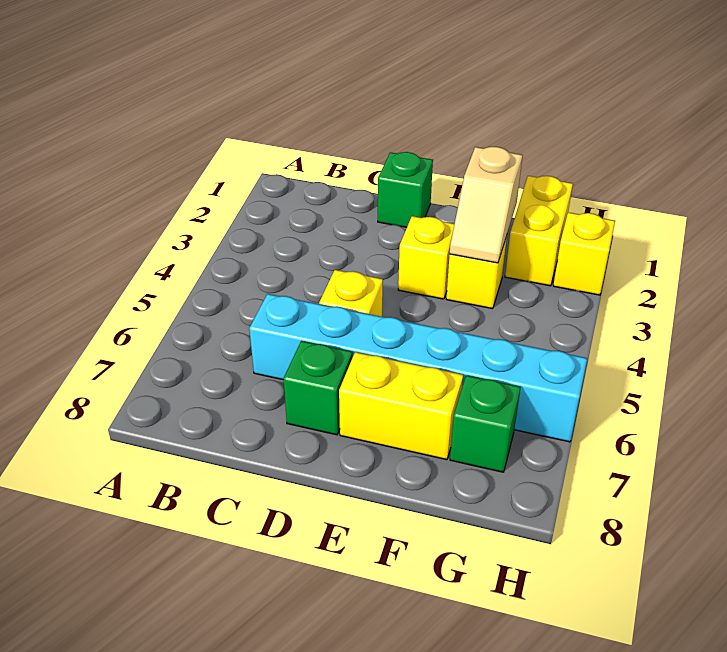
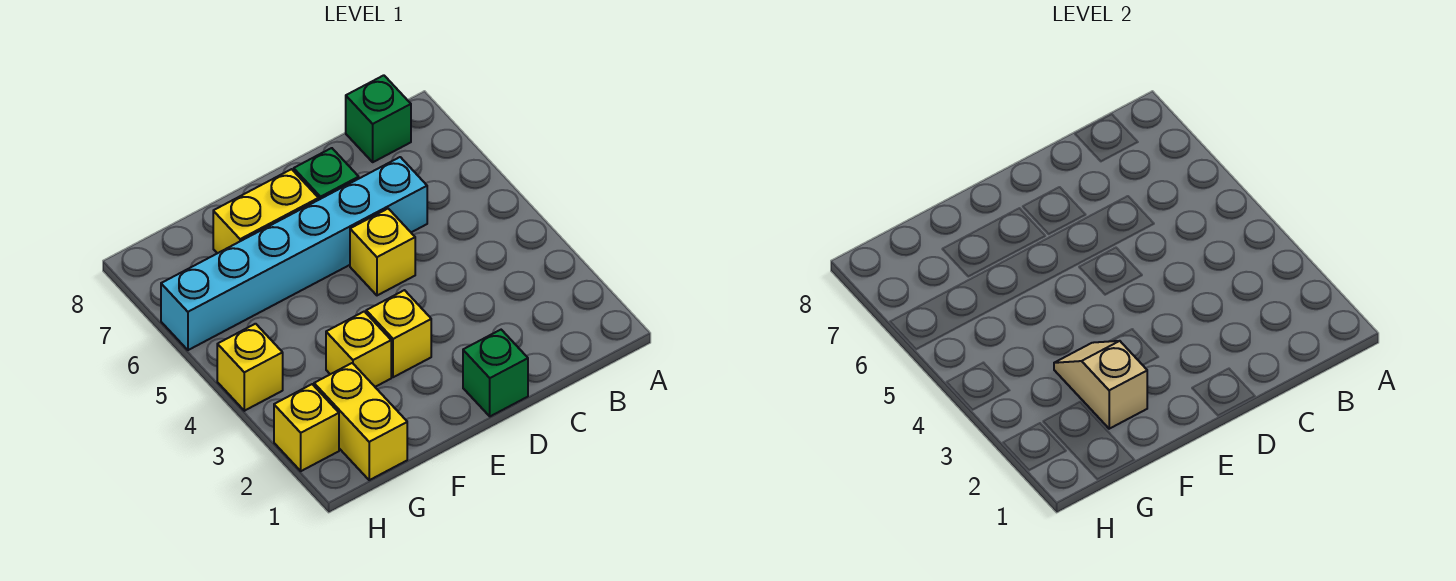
green 1x1 brick [450,375,520,472] -> green 1x1 brick moved to [346,75,411,162]
none -> yellow 1x1 brick [217,324,283,411]

